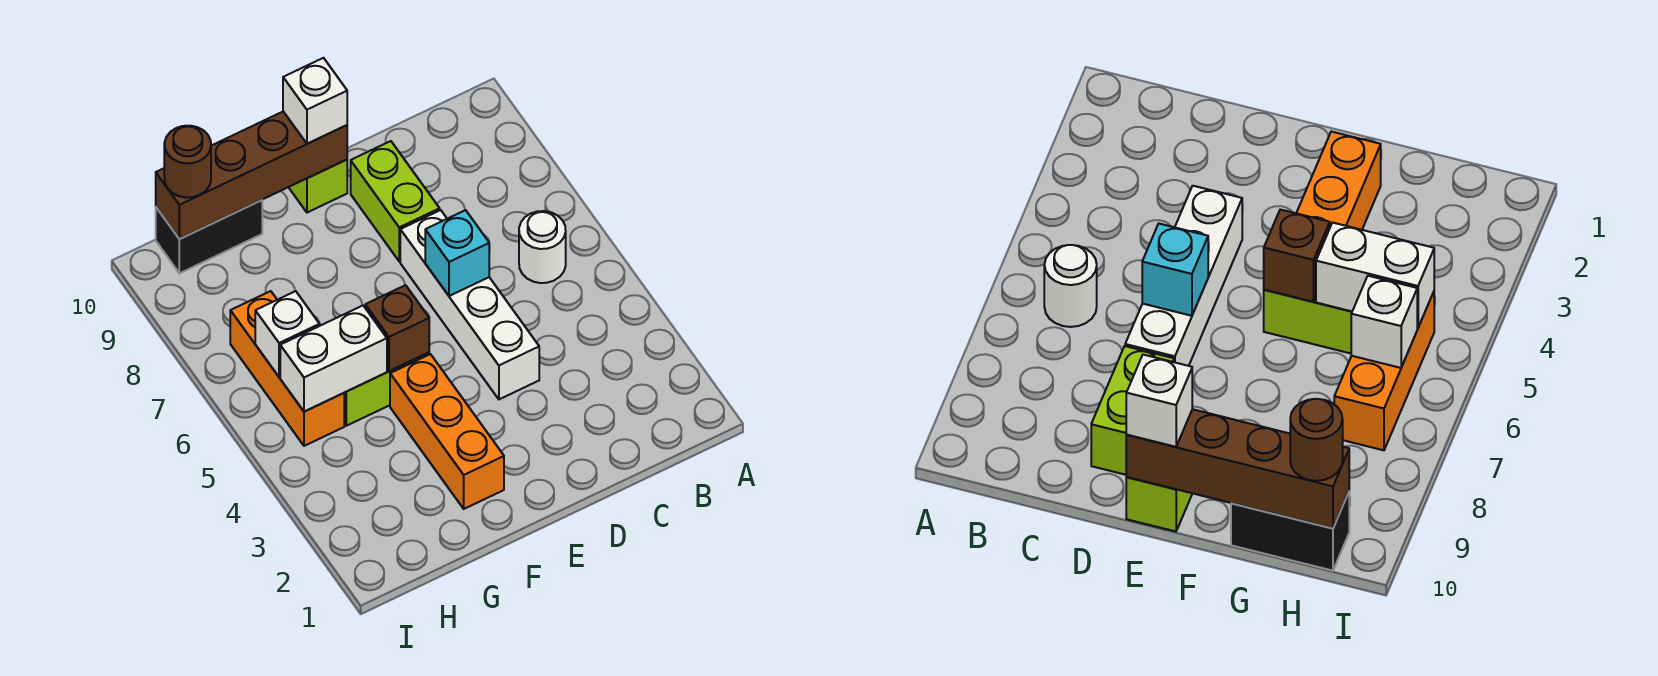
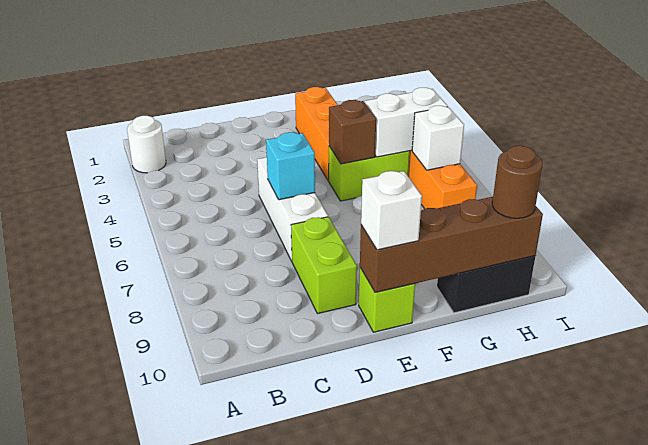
white 1x1 round brick [519,211,566,283] -> white 1x1 round brick moved to [127,116,166,173]
white 1x4 brick [400,210,539,399] -> white 1x3 brick [257,157,328,261]

